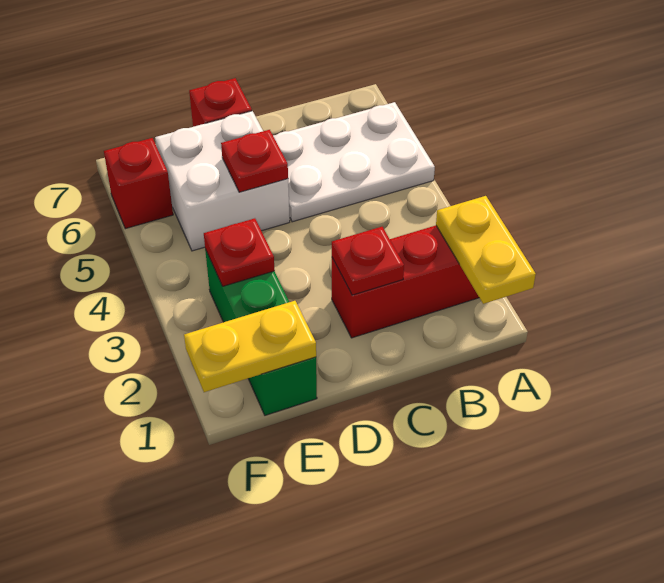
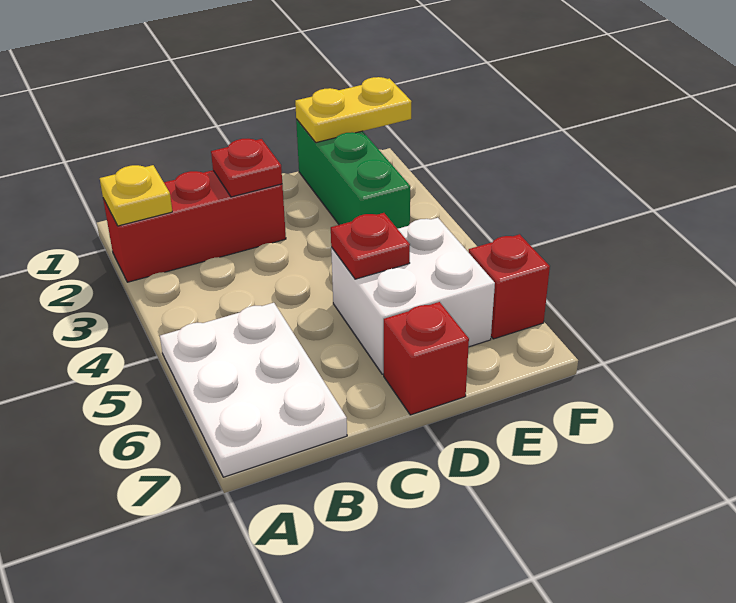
yellow 1x2 plate [436,196,536,304] -> yellow 1x1 plate [100,165,172,226]
white 2x3 plate [273,102,435,222] -> white 2x3 plate turned to [160,303,347,477]
red 1x1 plate [204,218,275,286] -> none

